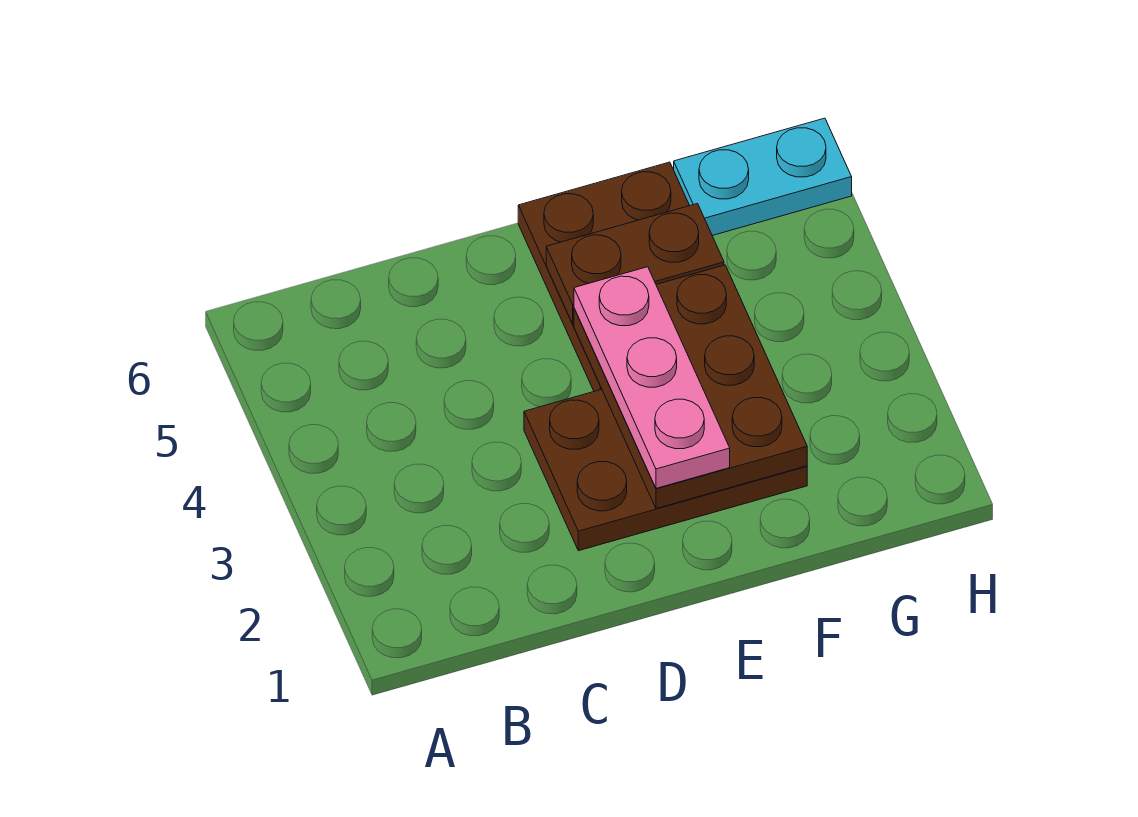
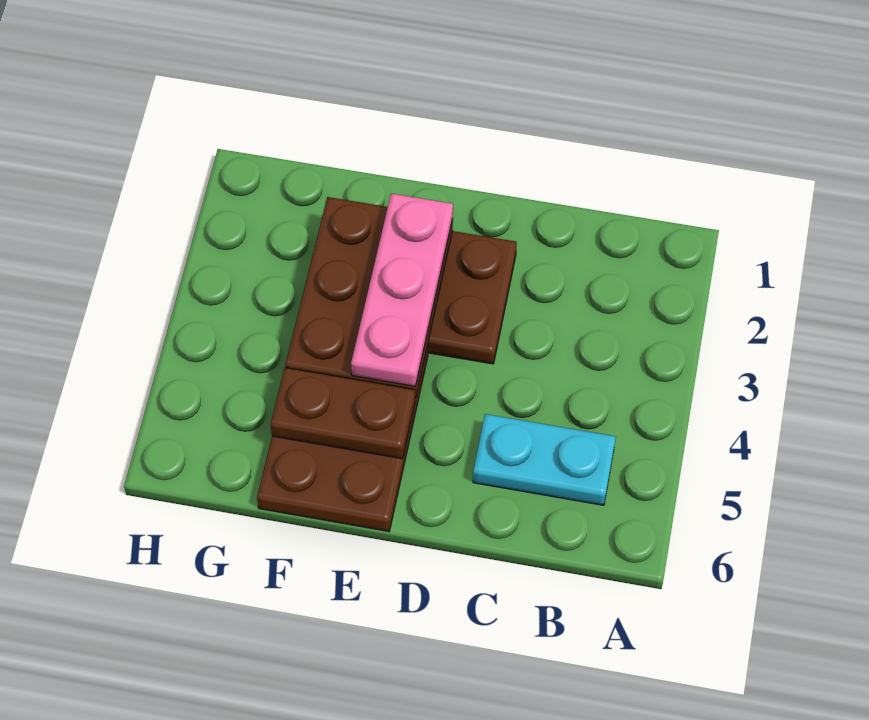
cyan 1x2 plate [674,118,852,236] -> cyan 1x2 plate moved to [473,414,616,505]

